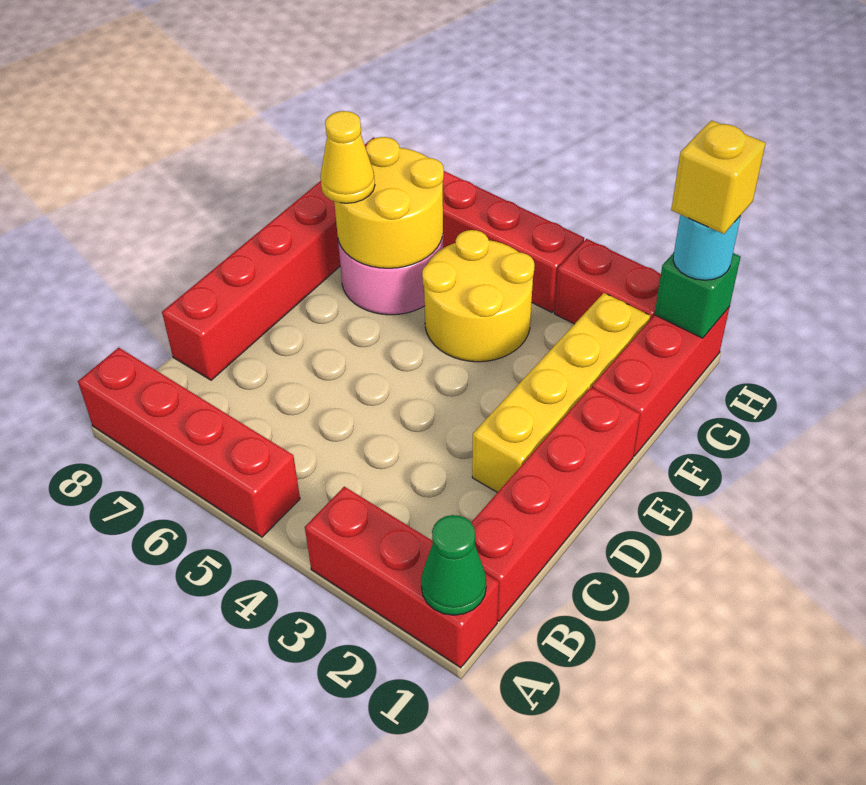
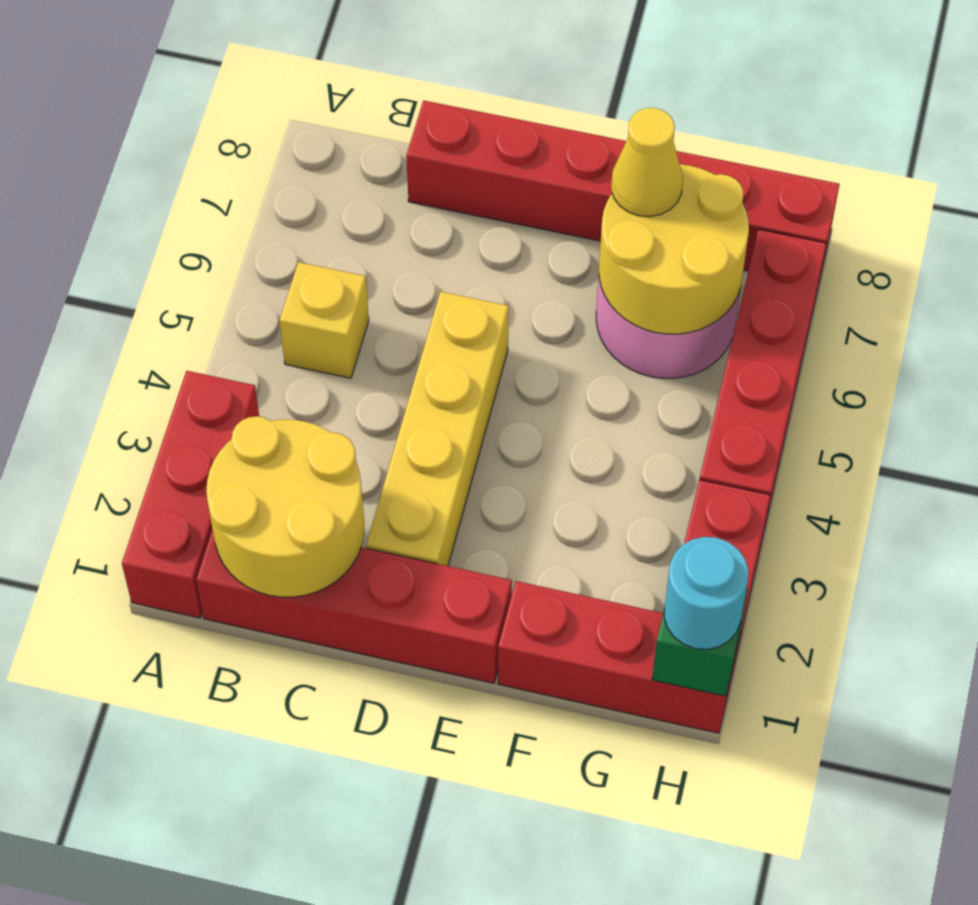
green 1x1 cone [421,515,486,615] -> none
red 1x4 brick [78,348,300,537] -> none
yellow 1x4 brick [472,293,650,493] -> yellow 1x4 brick turned to [366,292,509,566]
yellow 2x2 round brick [422,230,534,362] -> yellow 2x2 round brick moved to [206,416,364,597]
yellow 1x1 brick [671,120,766,234] -> yellow 1x1 brick moved to [280,262,369,378]

